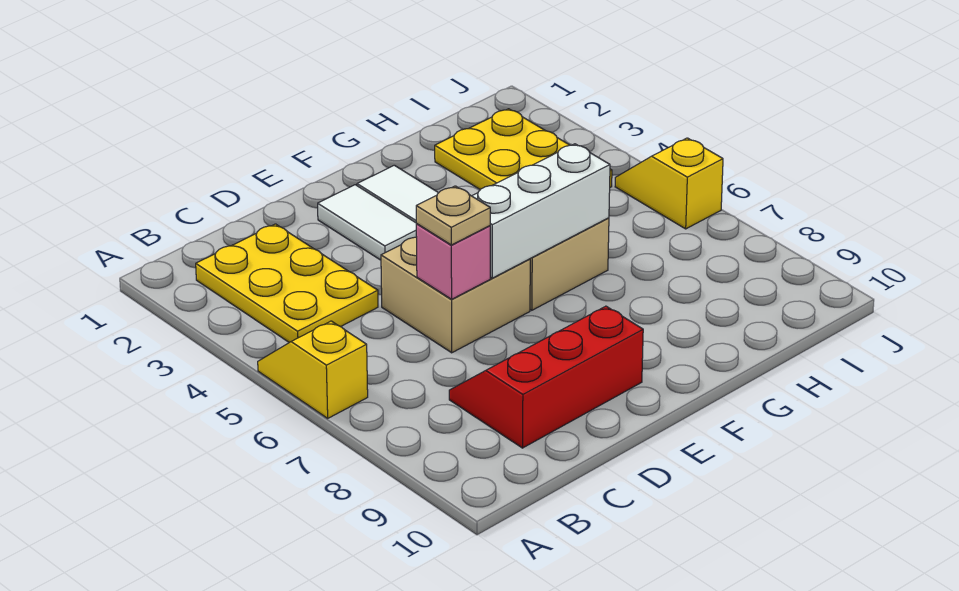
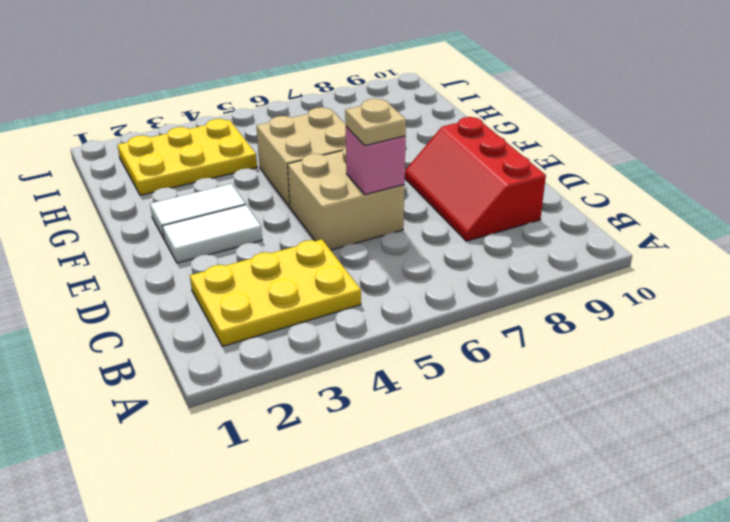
yellow 1x2 slope [258,321,368,418] -> none
white 1x3 brick [472,144,610,278] -> none
yellow 1x2 slope [615,138,723,229] -> none

